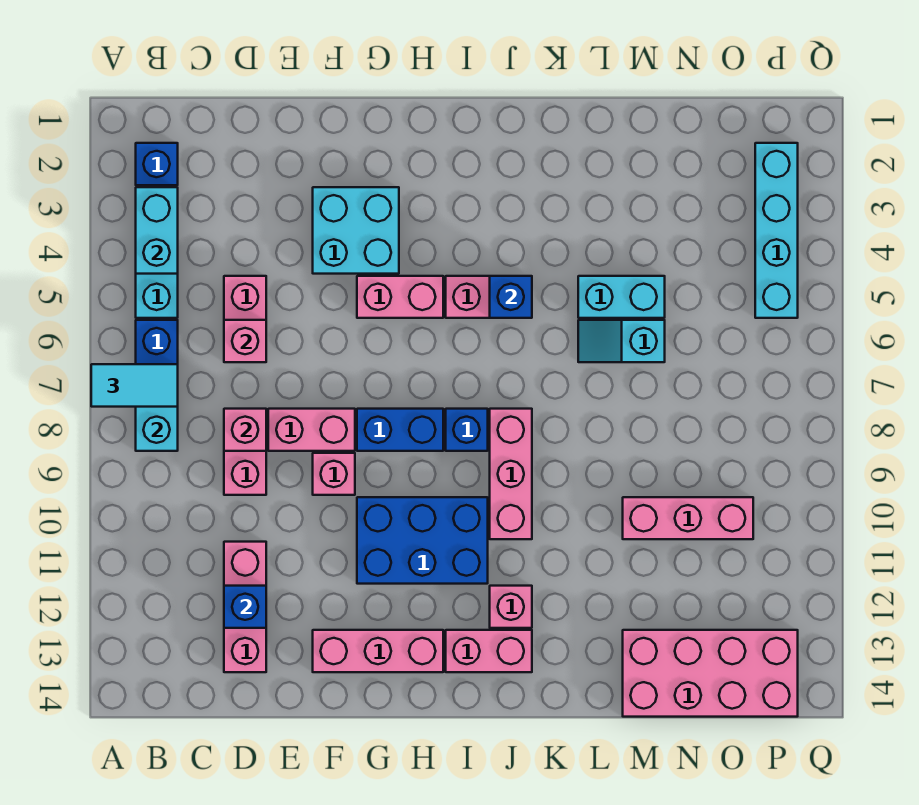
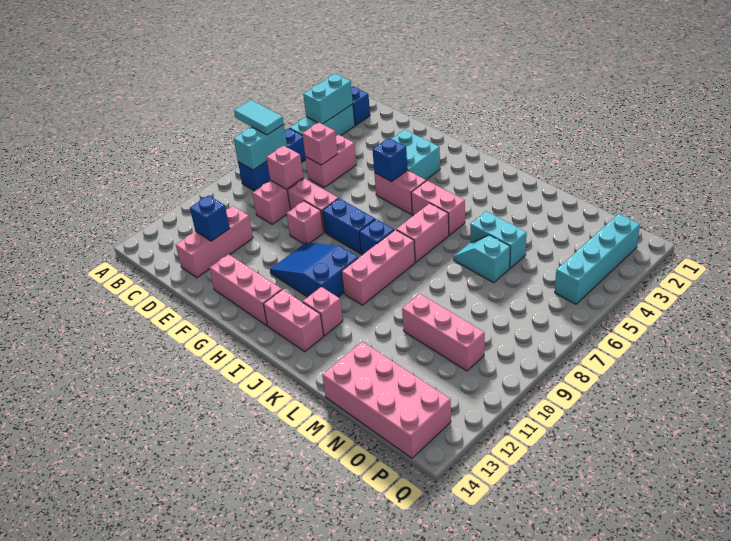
blue 2x3 brick [357,497,488,584] -> blue 2x3 slope [270,243,358,297]
blue 1x1 brick [490,276,532,318] -> blue 1x1 brick moved to [373,138,407,182]
none -> pink 1x2 brick [396,203,449,262]

